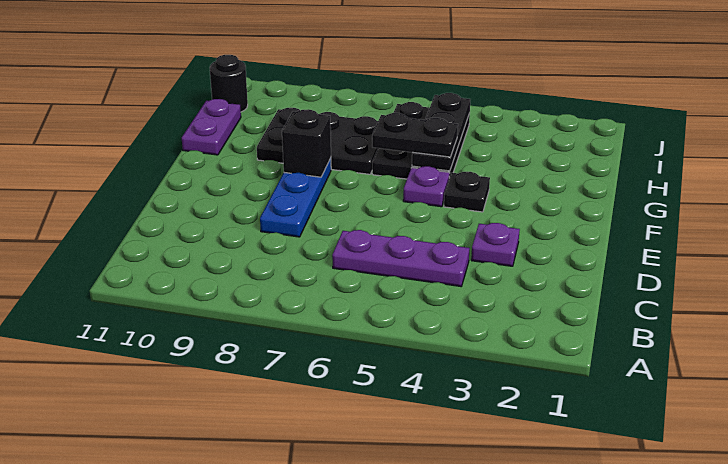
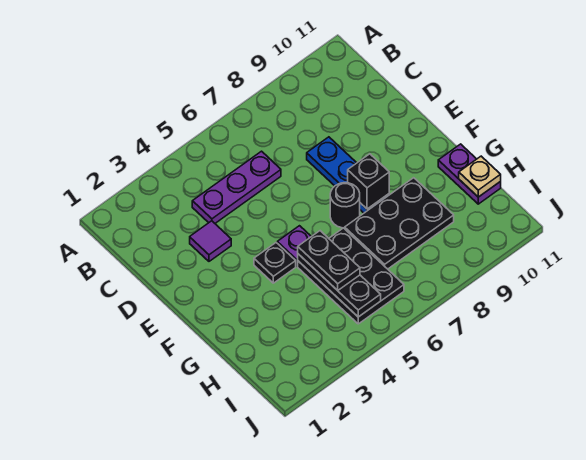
purple 1x1 plate [471,223,520,266] -> purple 1x1 tile [190,221,231,261]
black 1x2 plate [372,113,458,157] -> black 1x2 plate turned to [298,231,360,291]
none -> tan 1x1 plate [459,156,501,197]
black 1x1 round brick [210,55,248,112] -> black 1x1 round brick moved to [330,183,360,228]

